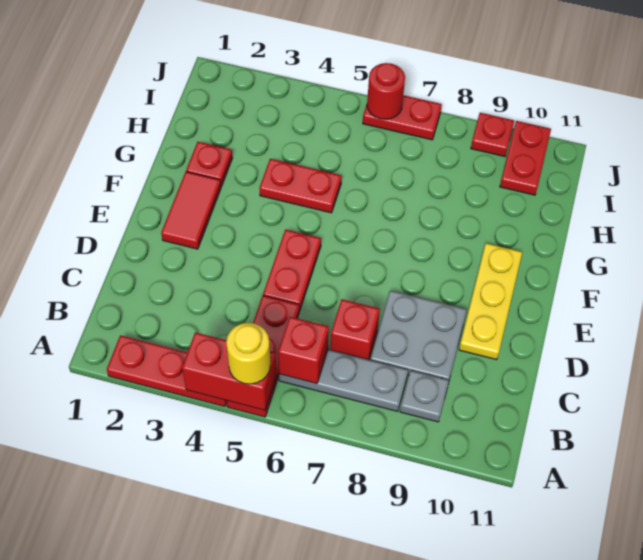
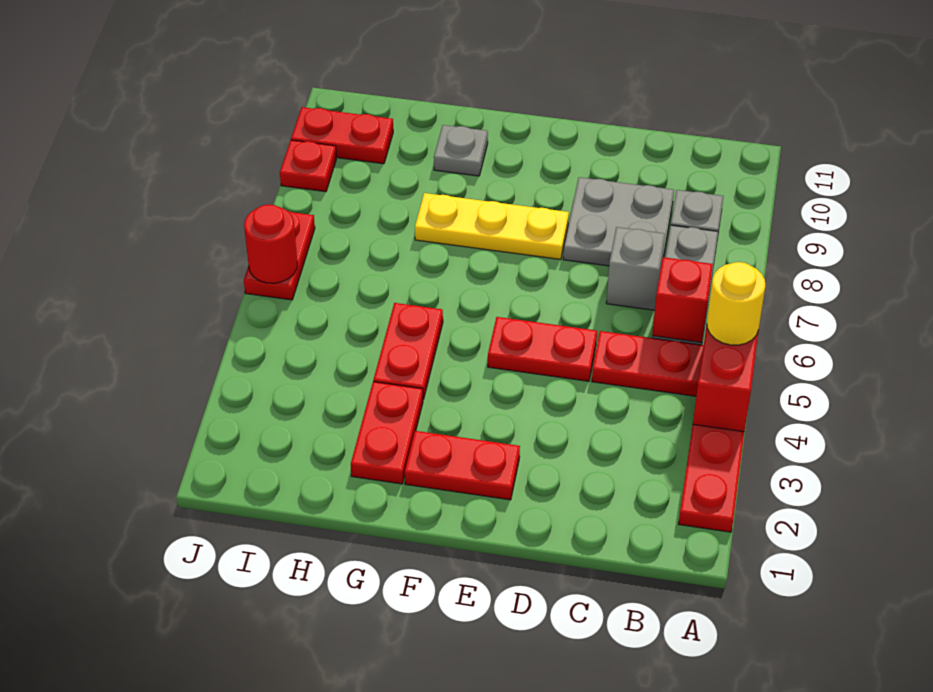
red 1x1 brick [330,299,380,360] -> grey 1x1 brick [606,227,665,310]
yellow 1x3 plate [459,243,522,360] -> yellow 1x3 plate moved to [415,193,569,259]
red 1x2 tile [161,172,221,249] -> red 1x2 plate [405,431,520,500]
red 1x1 plate [186,142,232,187] -> red 1x2 plate [351,382,423,484]
none -> grey 1x1 plate [434,125,488,176]

